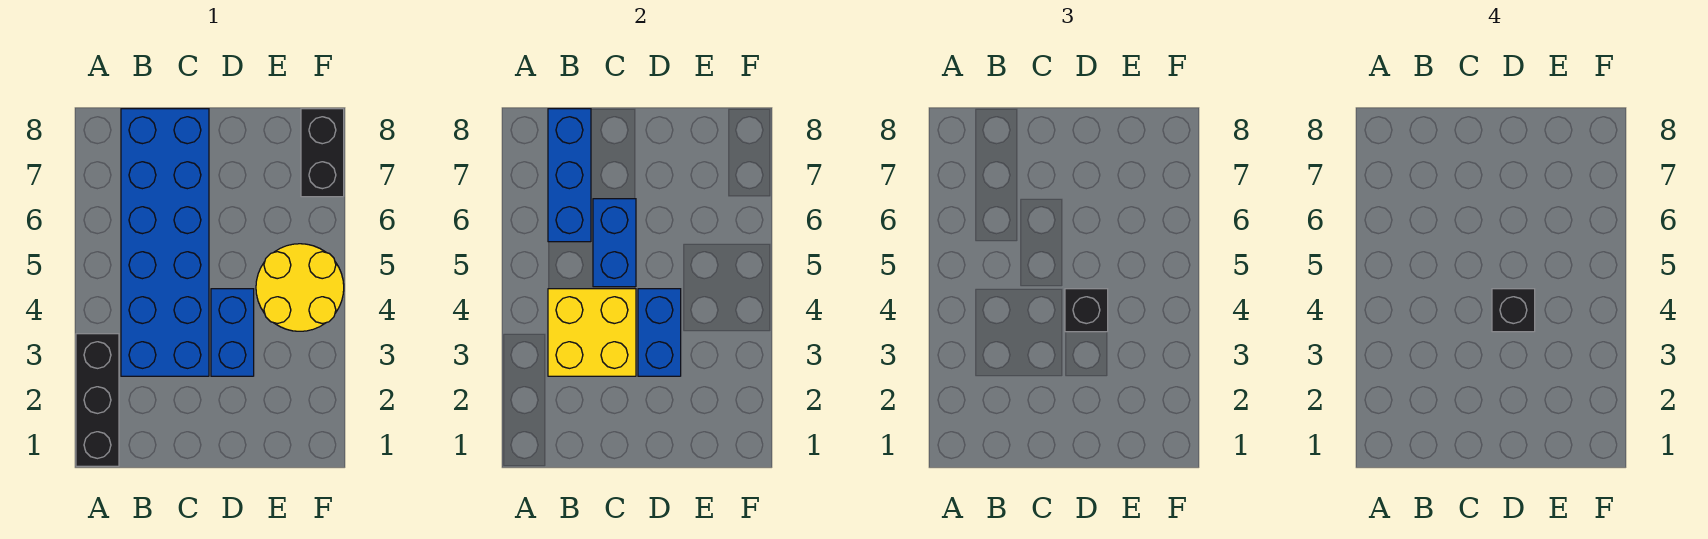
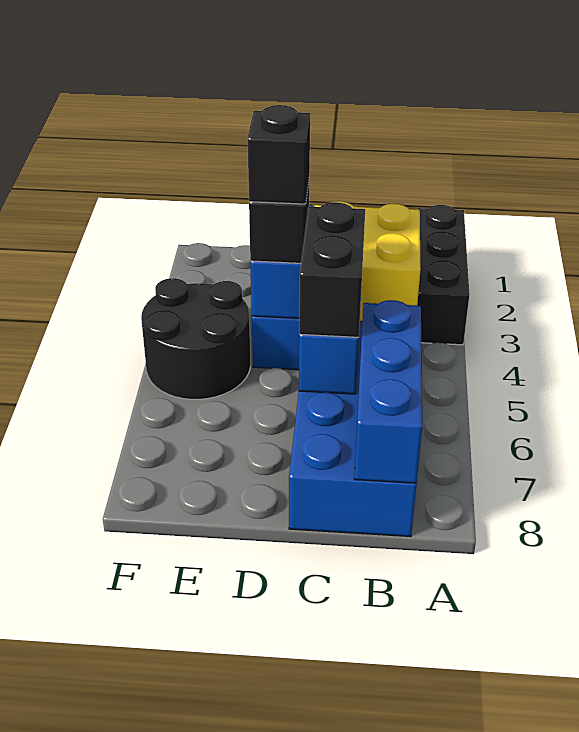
yellow 2x2 round brick [256,244,344,331] -> black 2x2 round brick [141,278,250,399]
black 1x2 brick [301,109,344,197] -> black 1x2 brick moved to [299,202,365,337]

